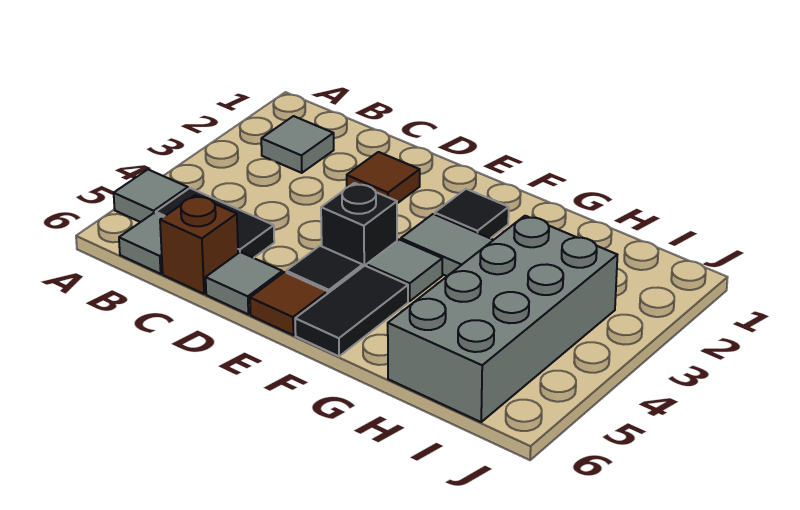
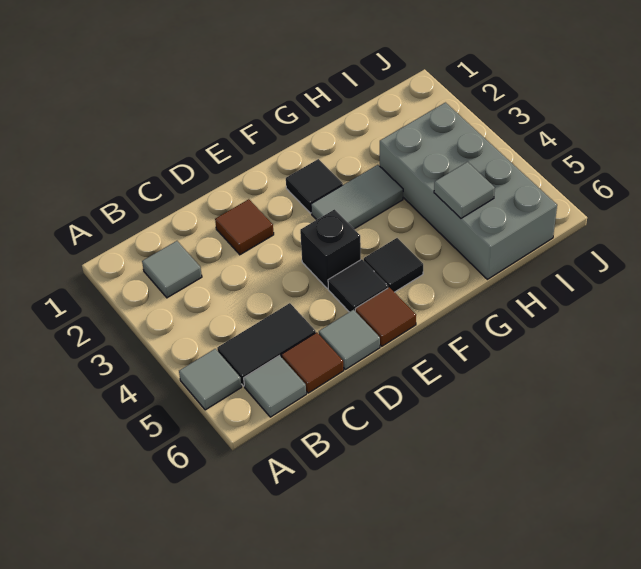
brown 1x1 brick [160,195,238,294] -> brown 1x1 tile [282,332,344,393]
grey 1x1 tile [366,239,442,301] -> grey 1x1 tile moved to [434,162,495,218]
black 1x2 tile [295,266,408,356] -> black 1x1 tile [364,238,423,292]

